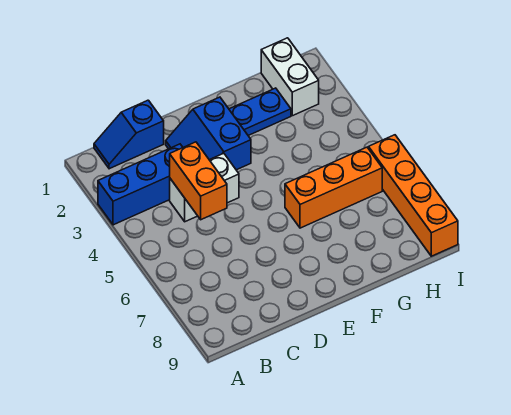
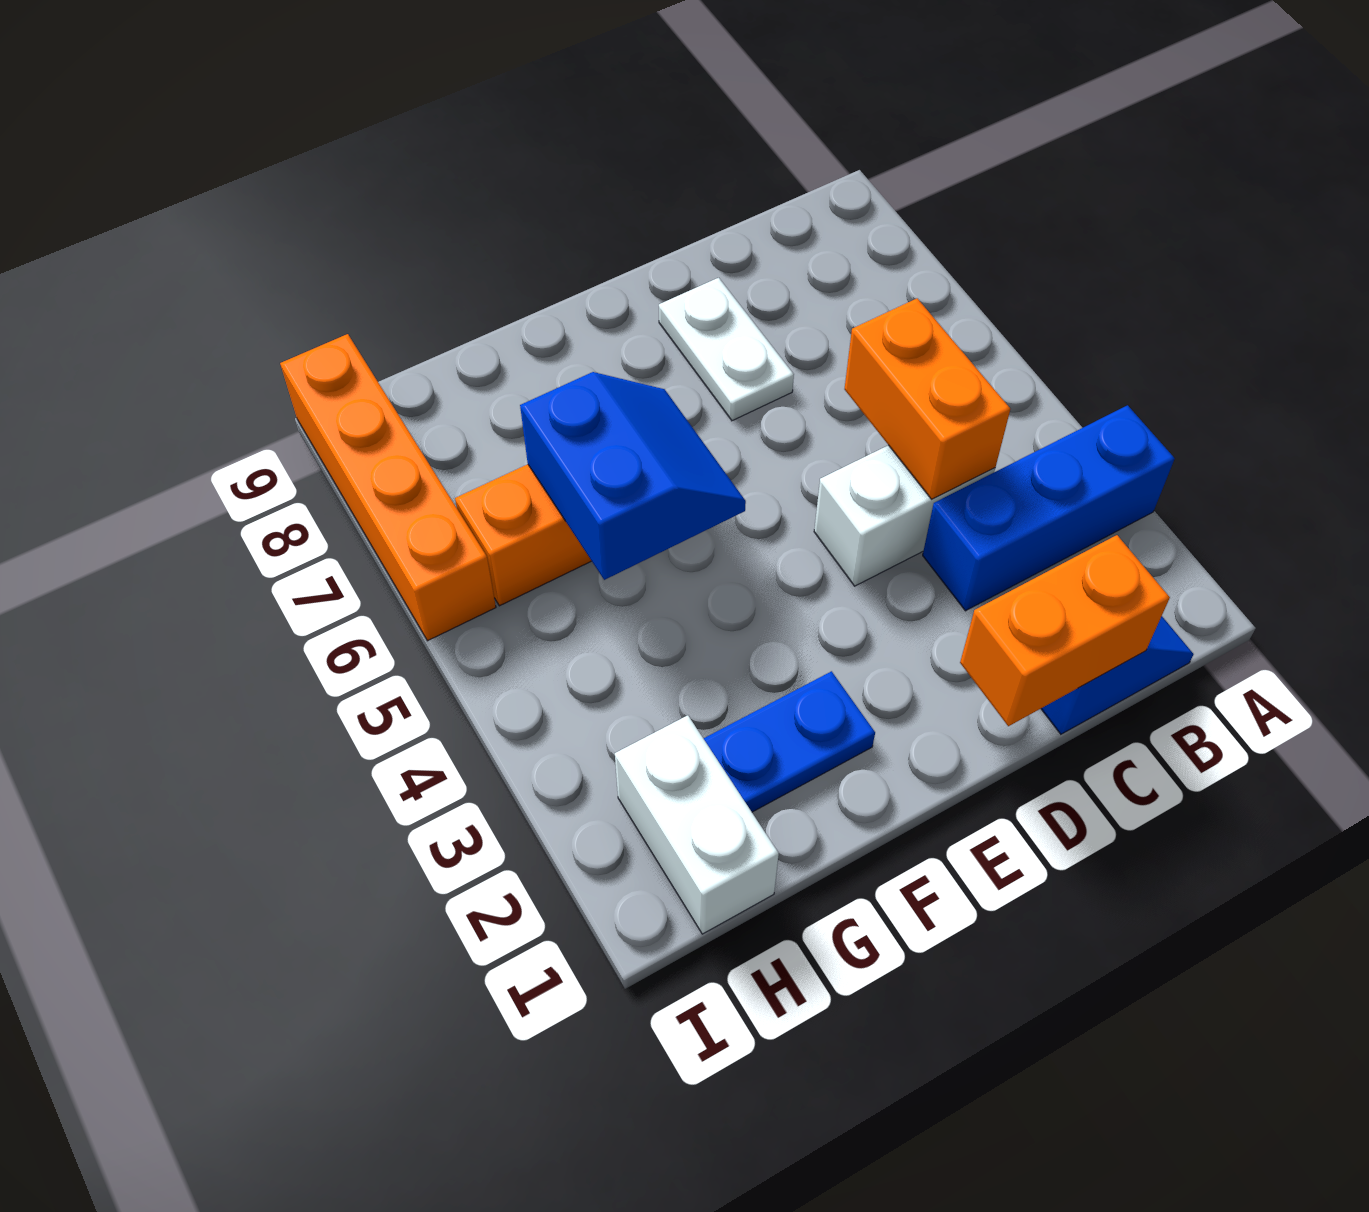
none -> orange 1x2 brick [960,535,1170,726]
blue 2x2 slope [166,97,251,170] -> blue 2x2 slope moved to [520,372,746,580]
none -> white 1x2 plate [659,278,794,421]

